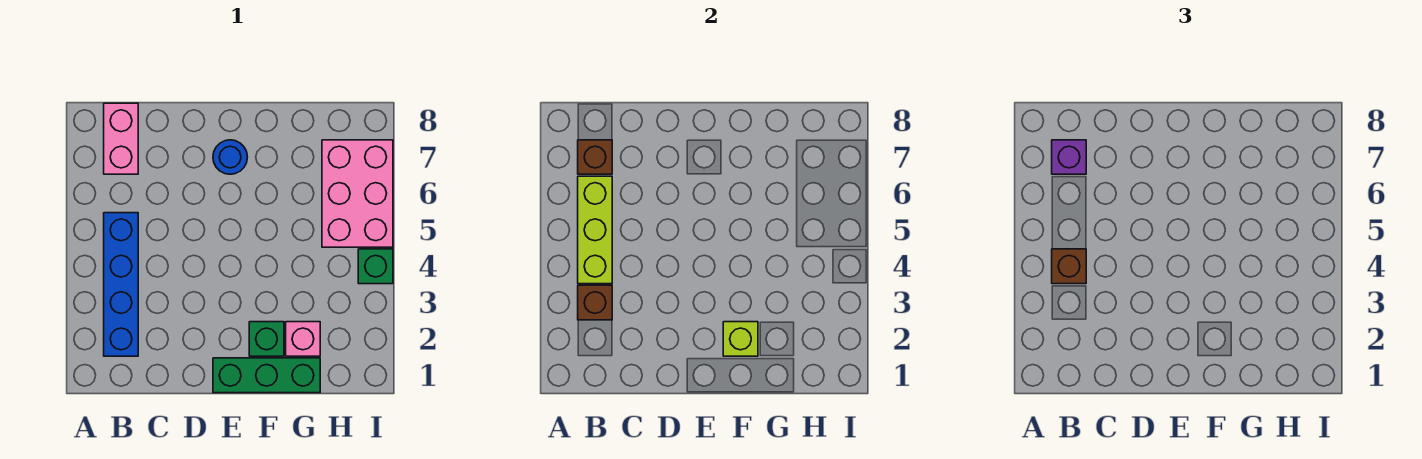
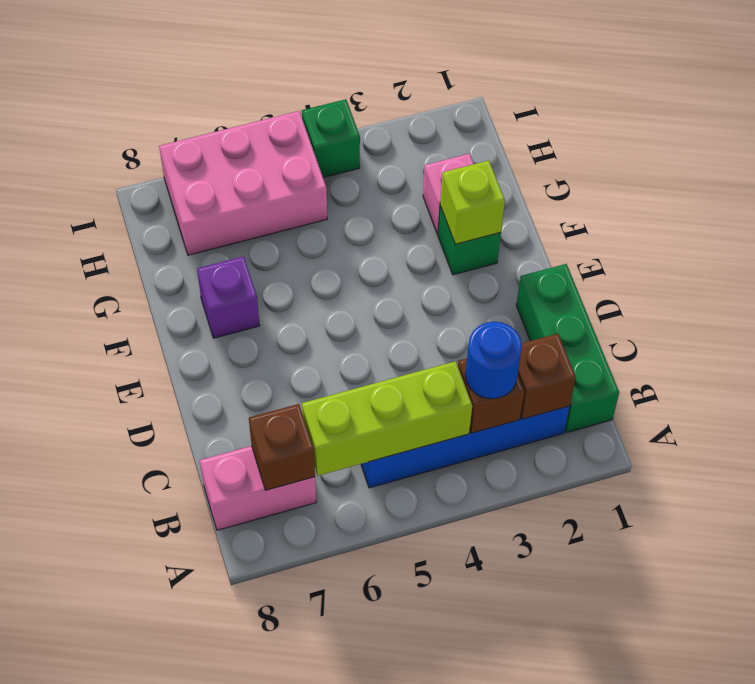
brown 1x1 brick [1052,249,1086,284] -> brown 1x1 brick moved to [518,334,576,419]
purple 1x1 brick [1052,140,1086,174] -> purple 1x1 brick moved to [197,256,260,338]
green 1x3 brick [213,358,320,393] -> green 1x3 brick moved to [516,264,619,433]
blue 1x1 round brick [213,140,247,174] -> blue 1x1 round brick moved to [465,322,522,399]

